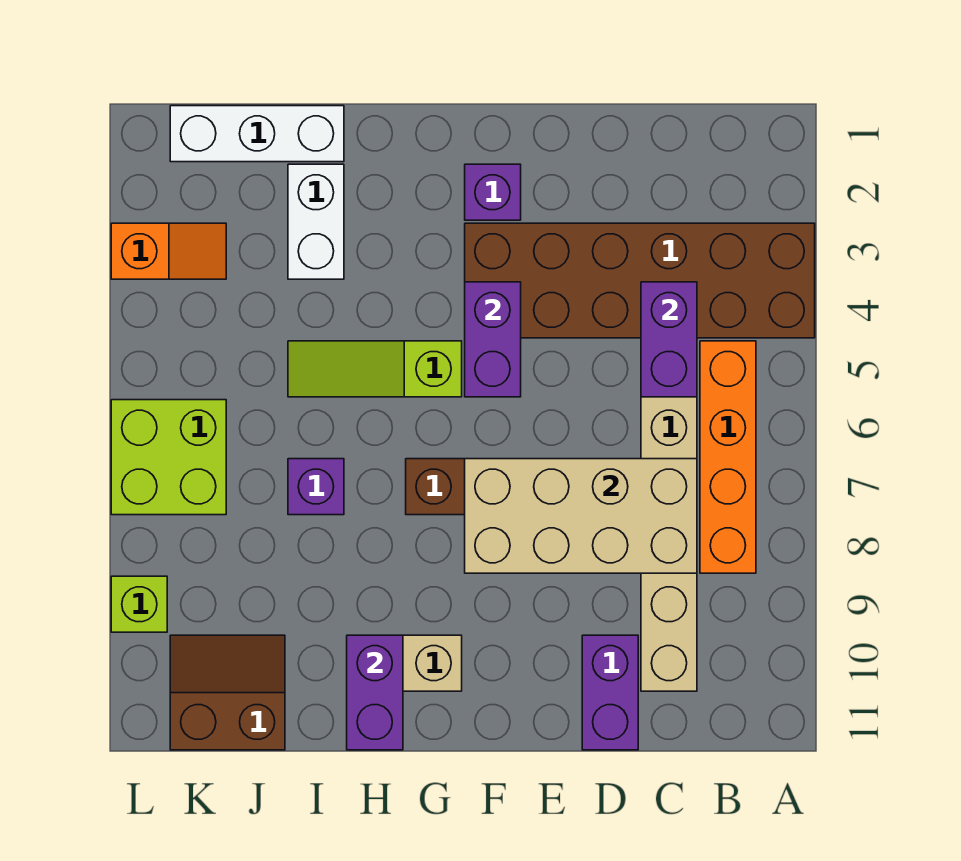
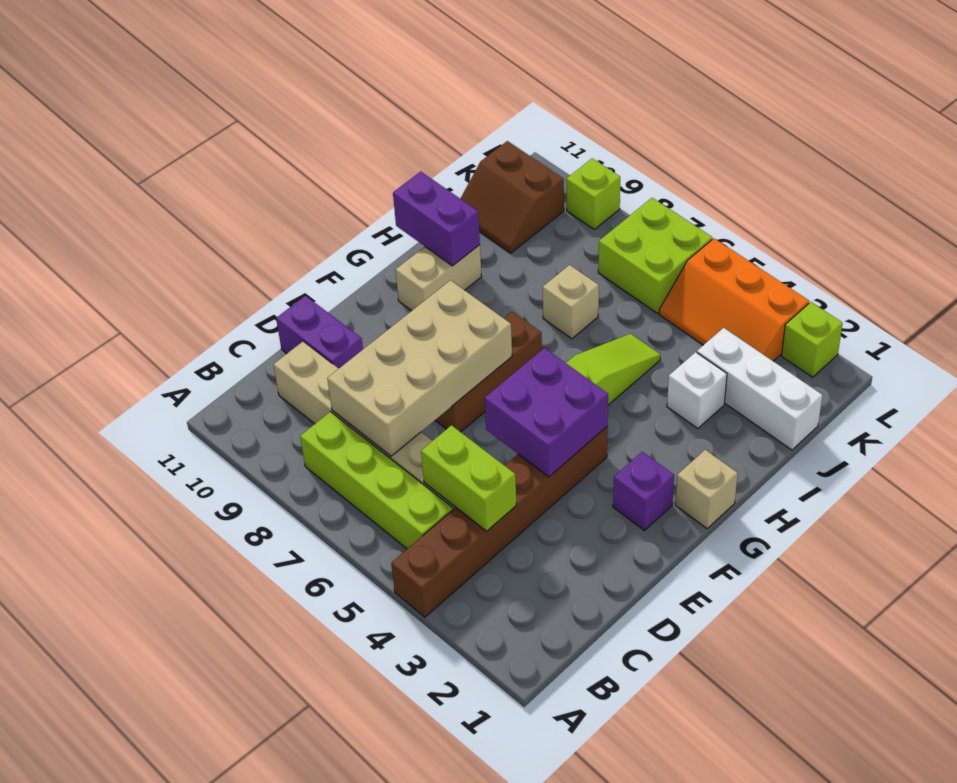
brown 2x6 brick [465,223,815,338] -> brown 1x6 brick [391,426,608,617]
orange 1x4 brick [700,341,756,573] -> lime 1x4 brick [300,412,453,549]
purple 1x2 brick [641,282,697,397] -> lime 1x2 brick [421,425,516,531]
purple 1x2 brick [465,282,521,397] -> purple 2x2 brick [485,348,608,477]
none -> tan 1x1 brick [675,450,738,528]
white 1x3 brick [170,106,344,162] -> white 1x3 brick turned to [697,328,823,450]
white 1x2 brick [288,164,344,279] -> white 1x1 brick [667,352,727,429]
purple 1x1 brick [288,459,344,515] -> tan 1x1 brick [543,265,599,339]
brown 2x2 slope [170,635,285,750] -> brown 2x2 slope turned to [460,141,564,253]
orange 1x2 slope [111,223,226,279] -> orange 2x3 slope [659,238,809,361]
none -> lime 1x1 brick [782,302,843,377]

